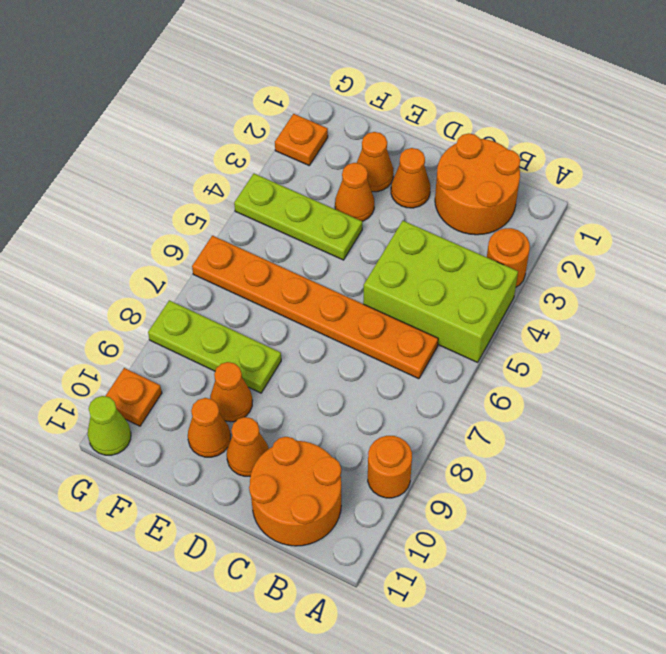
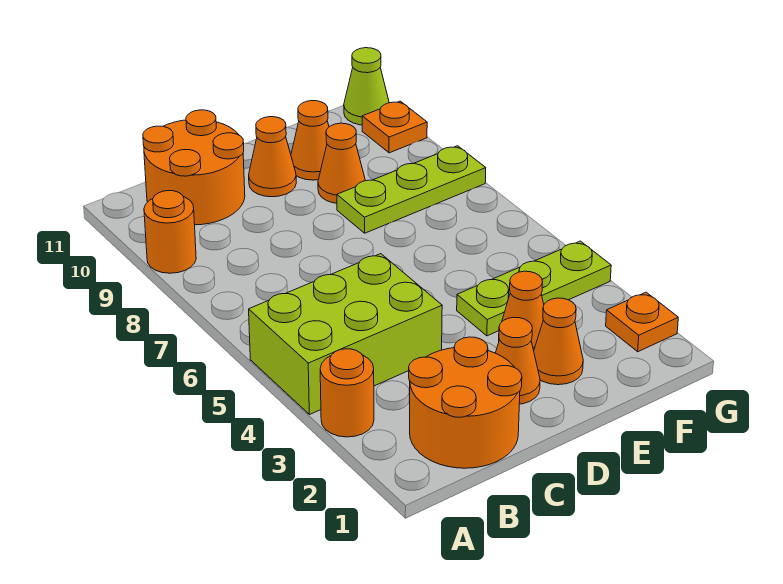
orange 1x6 plate [192,236,438,379] -> none

